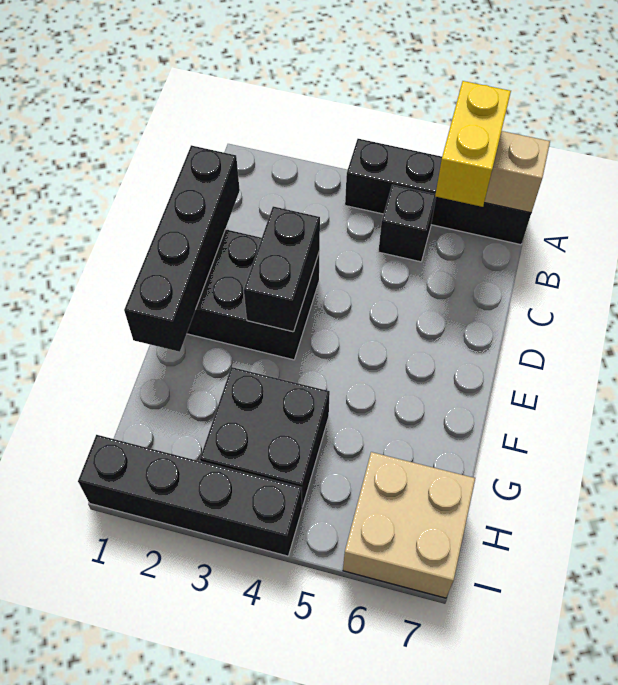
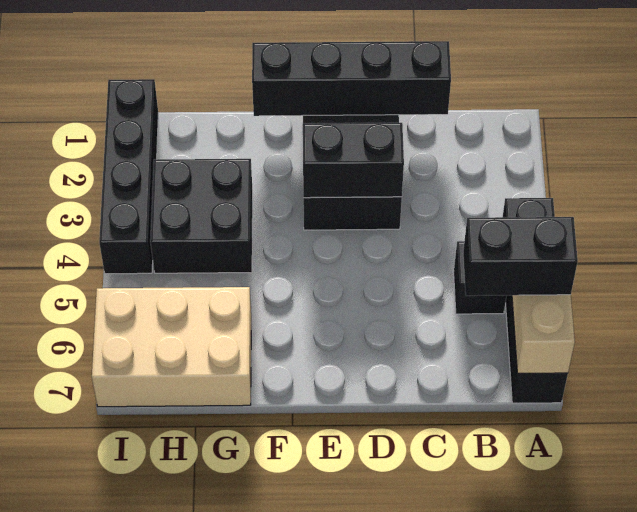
yellow 1x2 brick [435,81,511,207] -> black 1x2 brick [463,217,578,296]
tan 2x2 brick [343,452,475,598] -> tan 2x3 brick [92,287,251,407]

